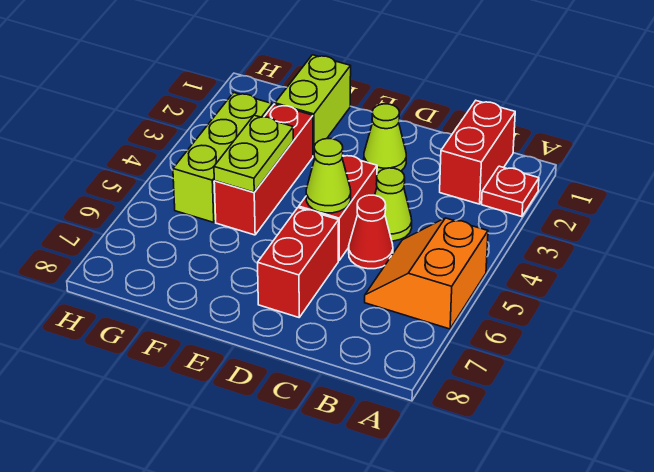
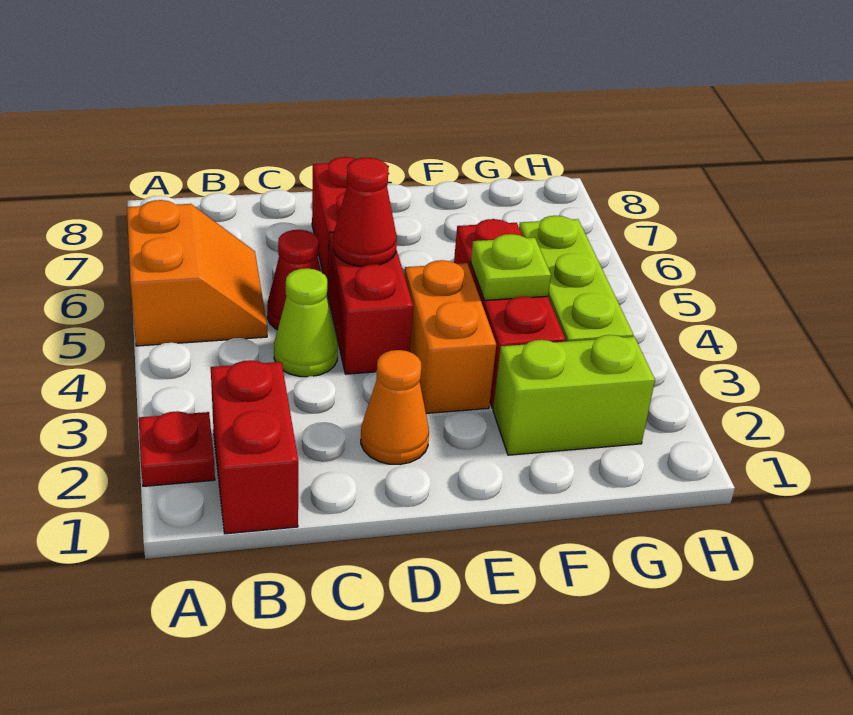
lime 1x1 cone [364,104,406,174] -> orange 1x1 cone [361,350,429,464]
lime 1x1 cone [306,139,351,213] -> red 1x1 cone [333,158,397,266]
none -> orange 1x2 brick [404,260,496,413]
lime 1x2 brick [275,55,351,156] -> lime 1x2 brick turned to [493,335,655,455]
lime 1x2 plate [214,115,294,192] -> lime 1x1 plate [471,234,551,300]

